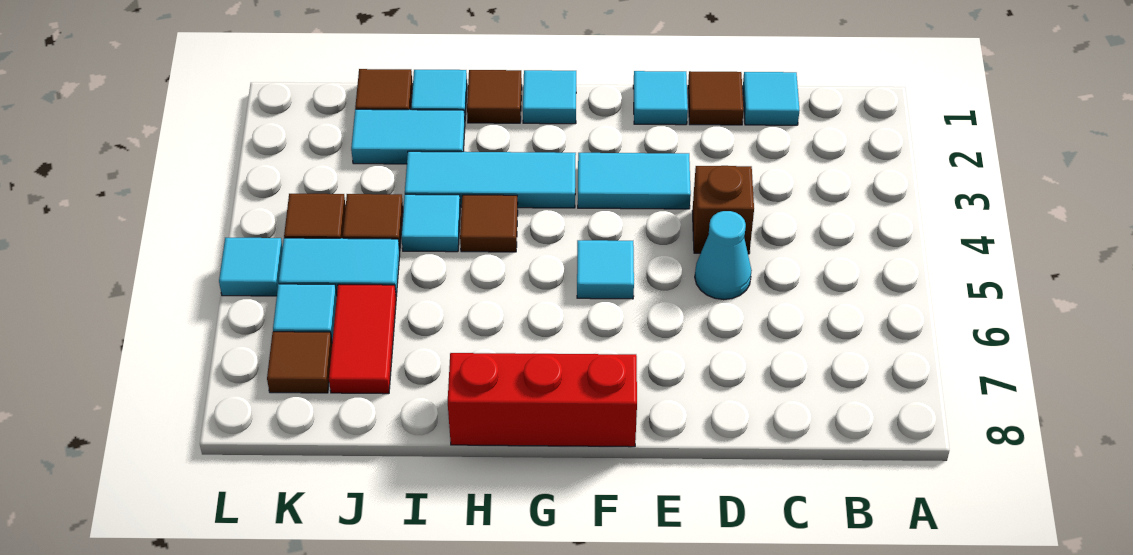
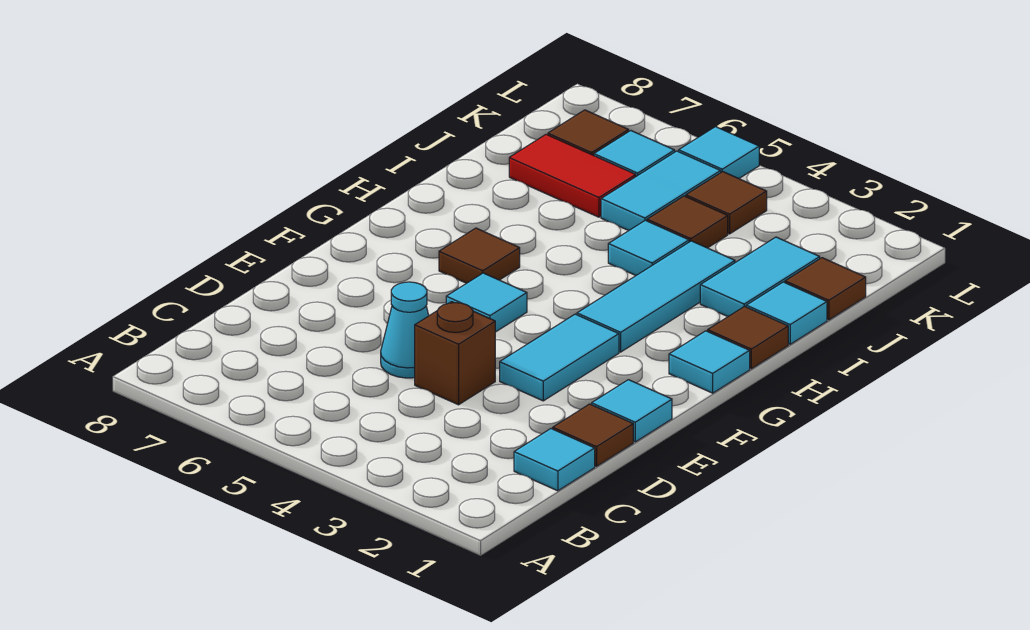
red 1x3 brick [448,353,637,447] -> none
brown 1x1 tile [460,195,518,252] -> brown 1x1 tile moved to [439,228,520,283]

